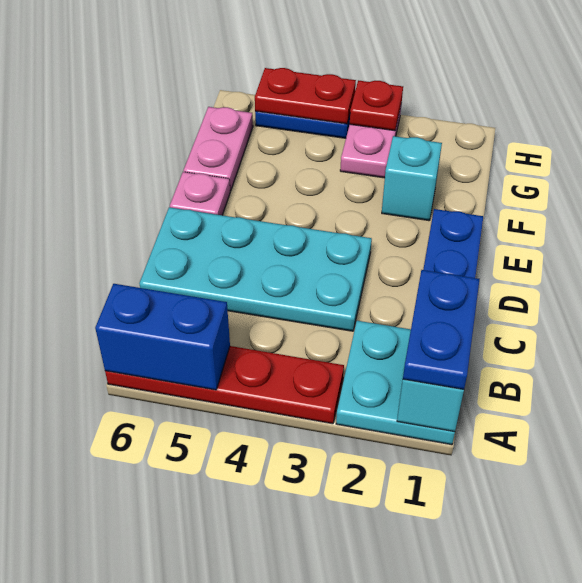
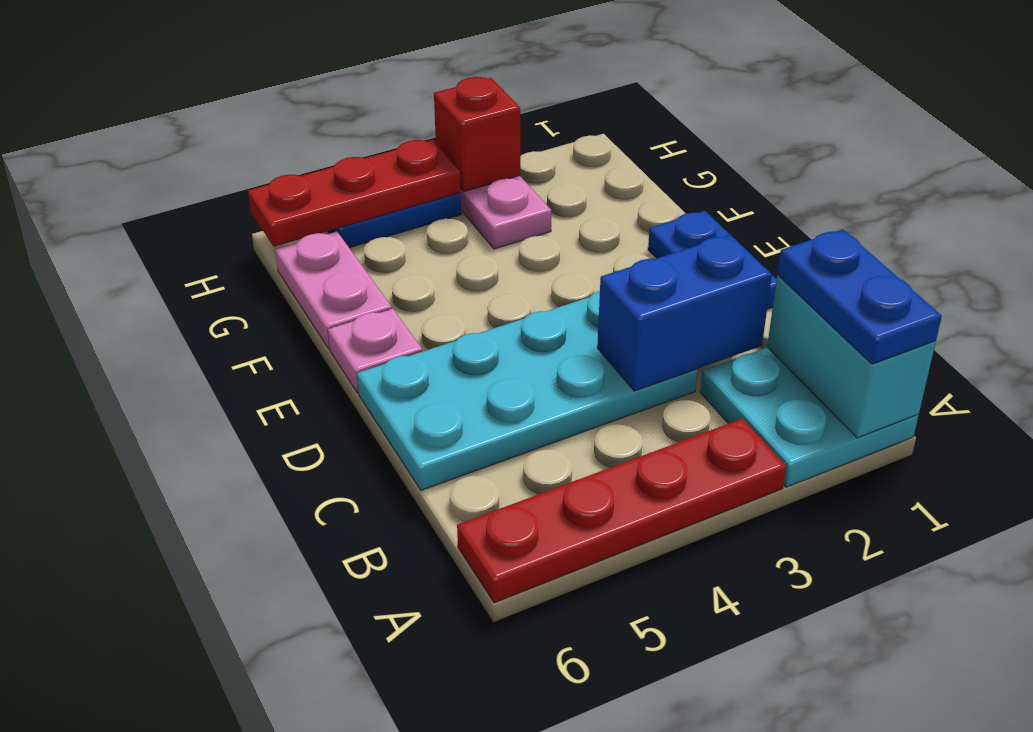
blue 1x2 brick [95,284,230,390] -> blue 1x2 brick moved to [597,235,772,391]
cyan 1x1 brick [382,136,442,221] -> none
red 1x1 plate [350,80,403,131] -> red 1x1 brick [434,77,520,192]
red 1x2 plate [255,68,356,124] -> red 1x3 plate [248,140,461,247]

